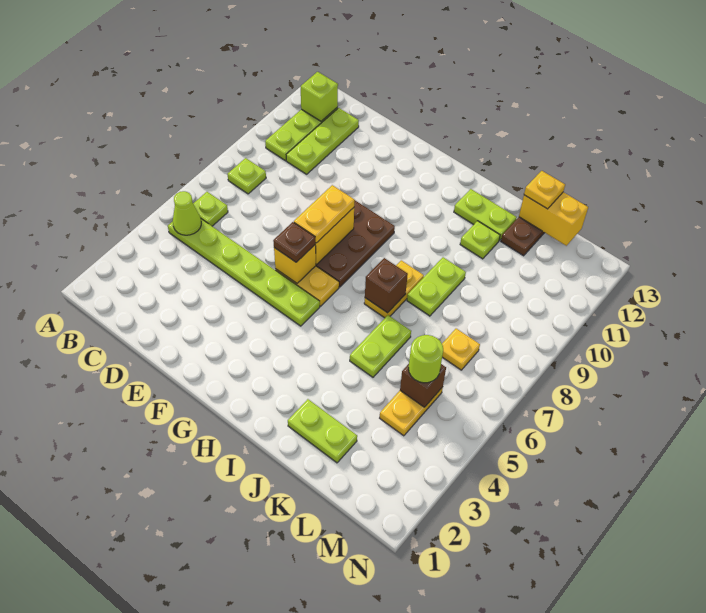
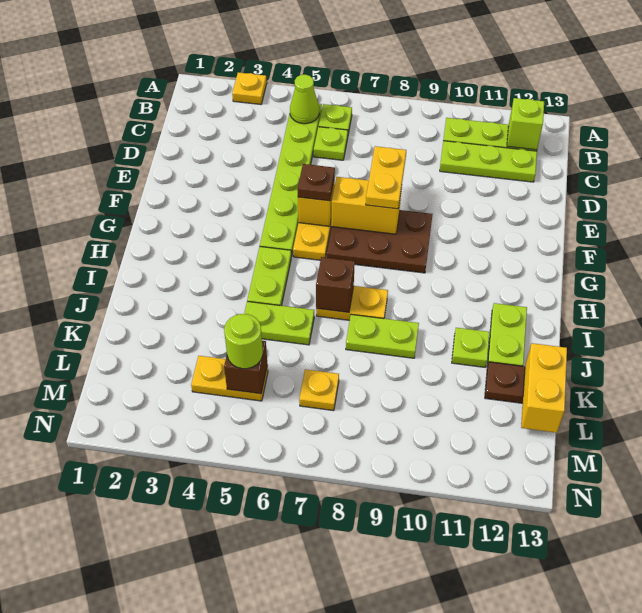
lime 1x1 plate [228,158,266,194] -> lime 1x1 plate moved to [314,127,348,160]
yellow 1x2 plate [294,185,355,243] -> yellow 1x2 plate turned to [366,146,406,209]
lime 1x2 plate [288,399,357,463] -> lime 1x2 plate moved to [247,246,291,306]
yellow 1x1 plate [524,171,565,209] -> yellow 1x1 plate moved to [232,73,267,104]

